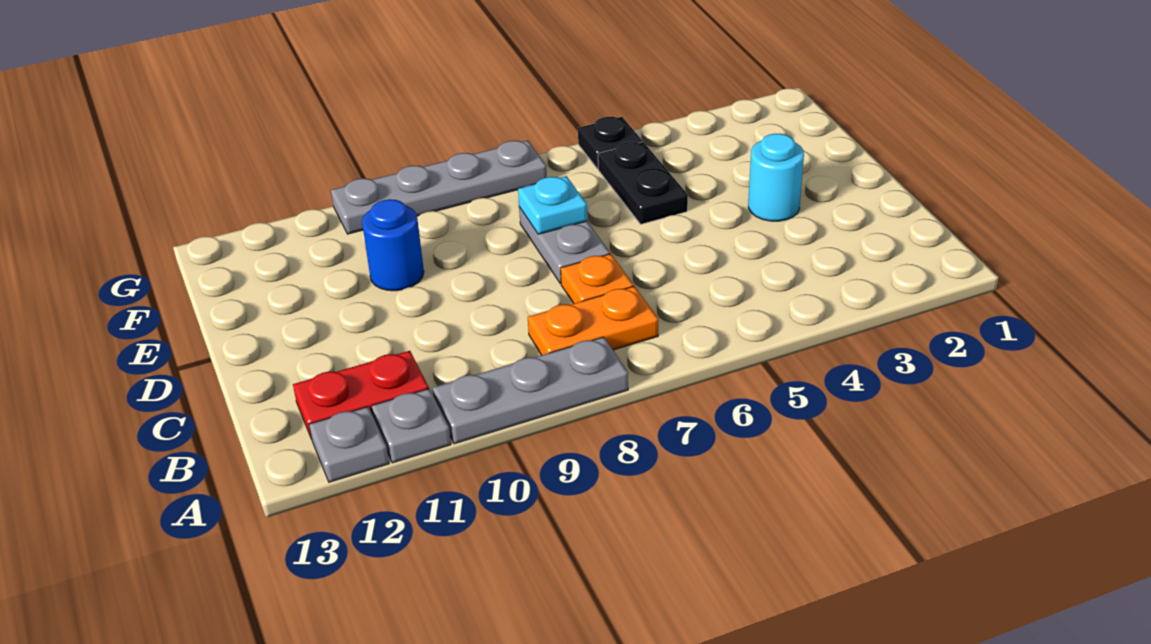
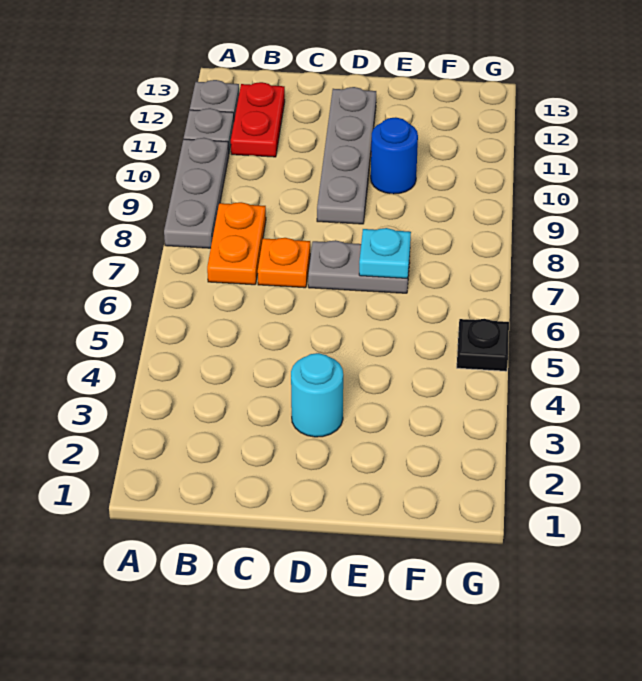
black 1x2 plate [598,142,688,224] -> none
grey 1x4 plate [331,140,547,234] -> grey 1x4 plate moved to [317,87,376,224]

